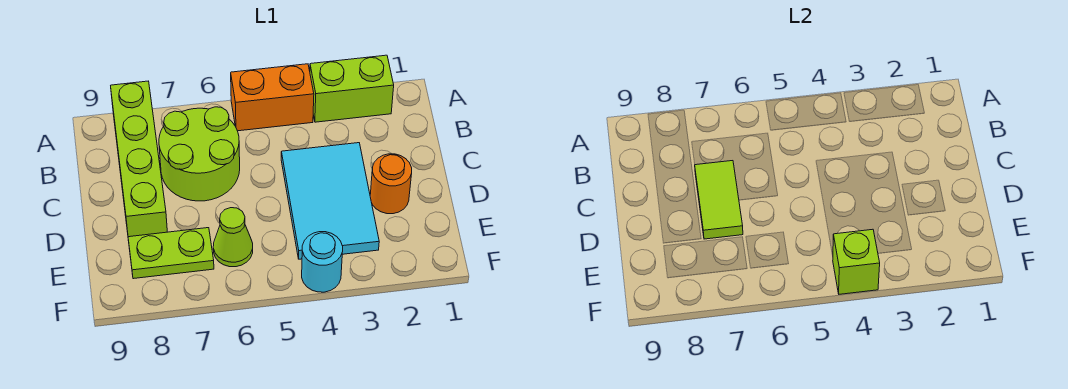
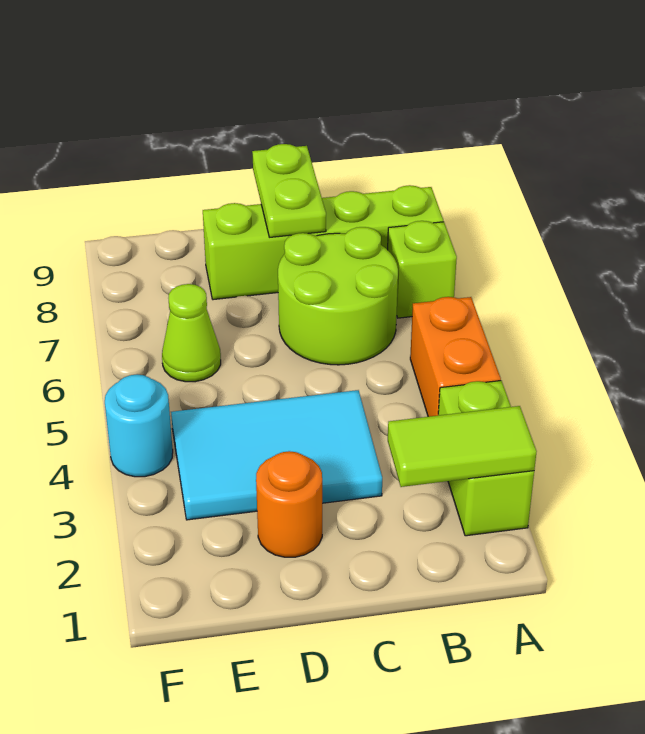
lime 1x2 tile [695,161,743,239] -> lime 1x2 tile moved to [388,406,537,487]
lime 1x2 plate [128,228,214,279] -> lime 1x2 plate moved to [252,144,326,237]
lime 1x1 brick [833,229,880,294] -> lime 1x1 brick moved to [388,221,457,318]

